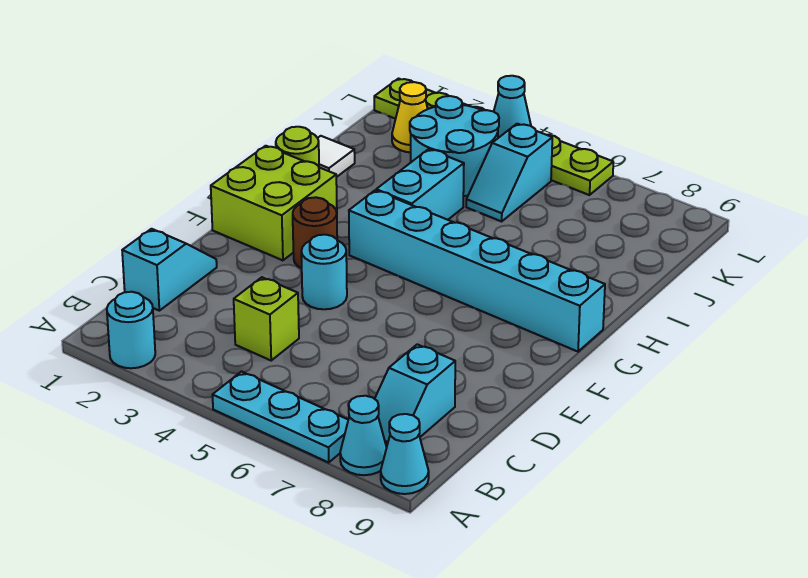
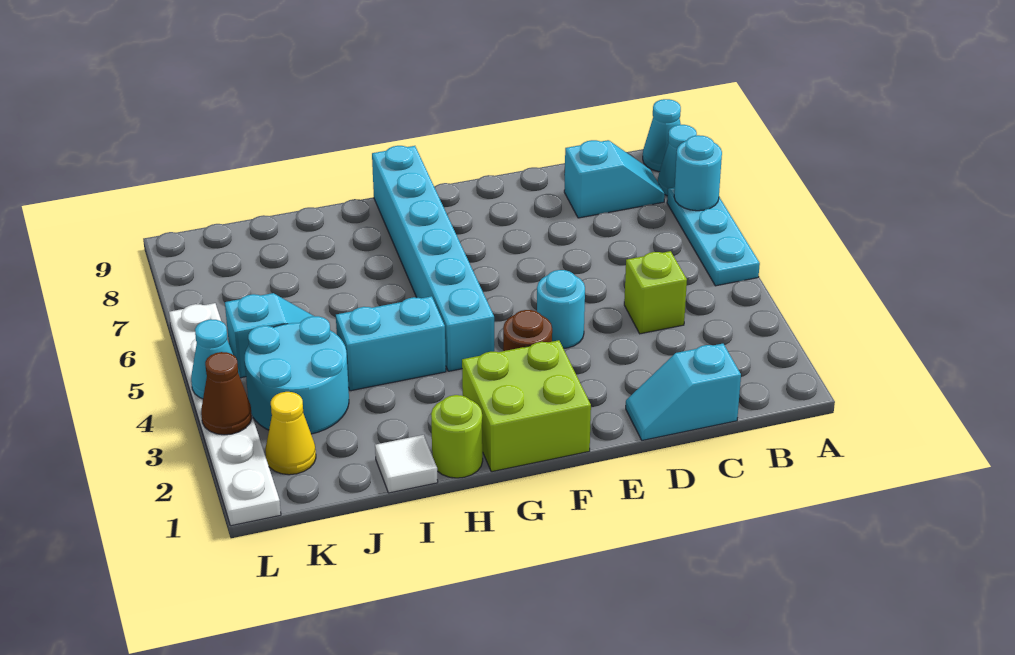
cyan 1x1 round brick [107,292,155,368] -> cyan 1x1 round brick moved to [674,135,722,211]
lime 1x6 plate [374,79,613,195] -> white 1x6 plate [169,303,281,526]
none -> brown 1x1 cone [201,352,252,435]

